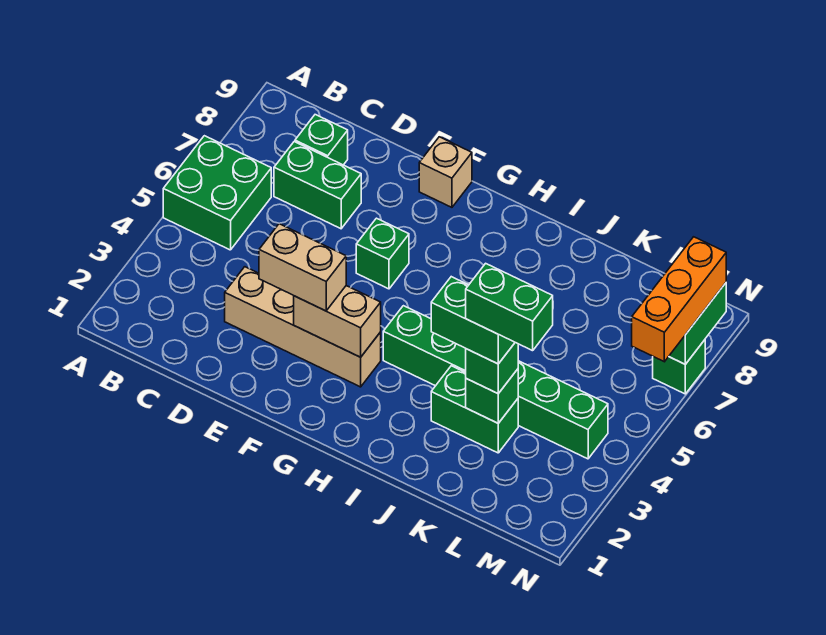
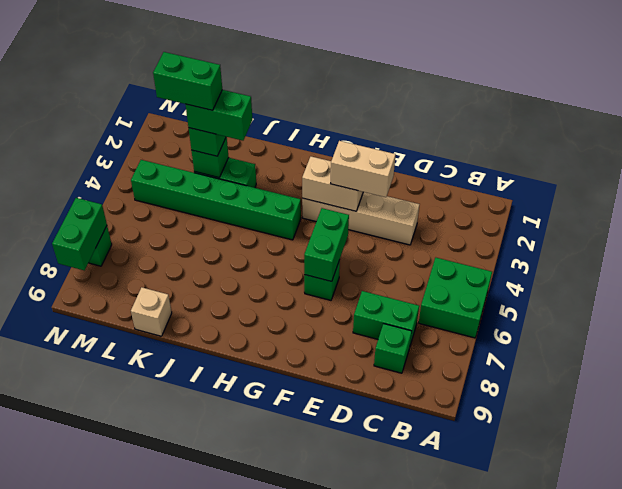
none -> green 1x2 brick [304,208,349,281]
tan 1x1 brick [419,137,472,207] -> tan 1x1 brick moved to [131,287,172,336]
orange 1x3 brick [632,237,726,362] -> none

